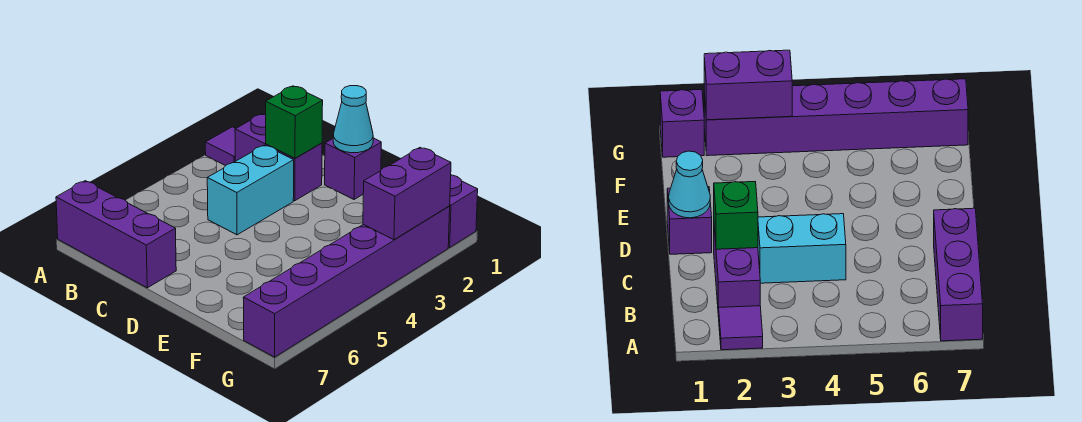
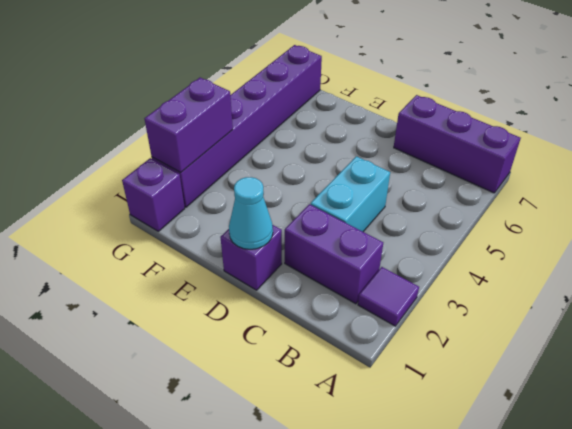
green 1x1 brick [266,86,323,158] -> none

